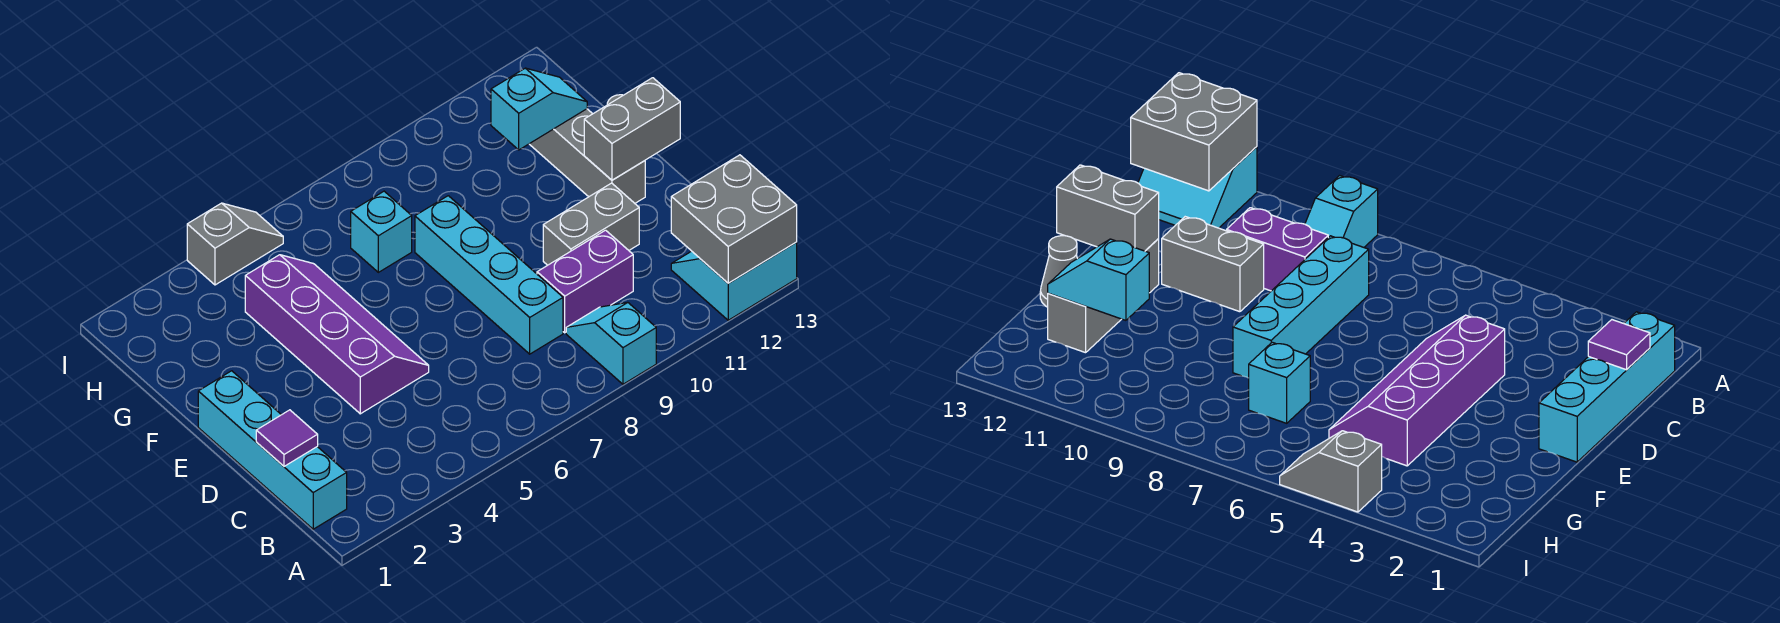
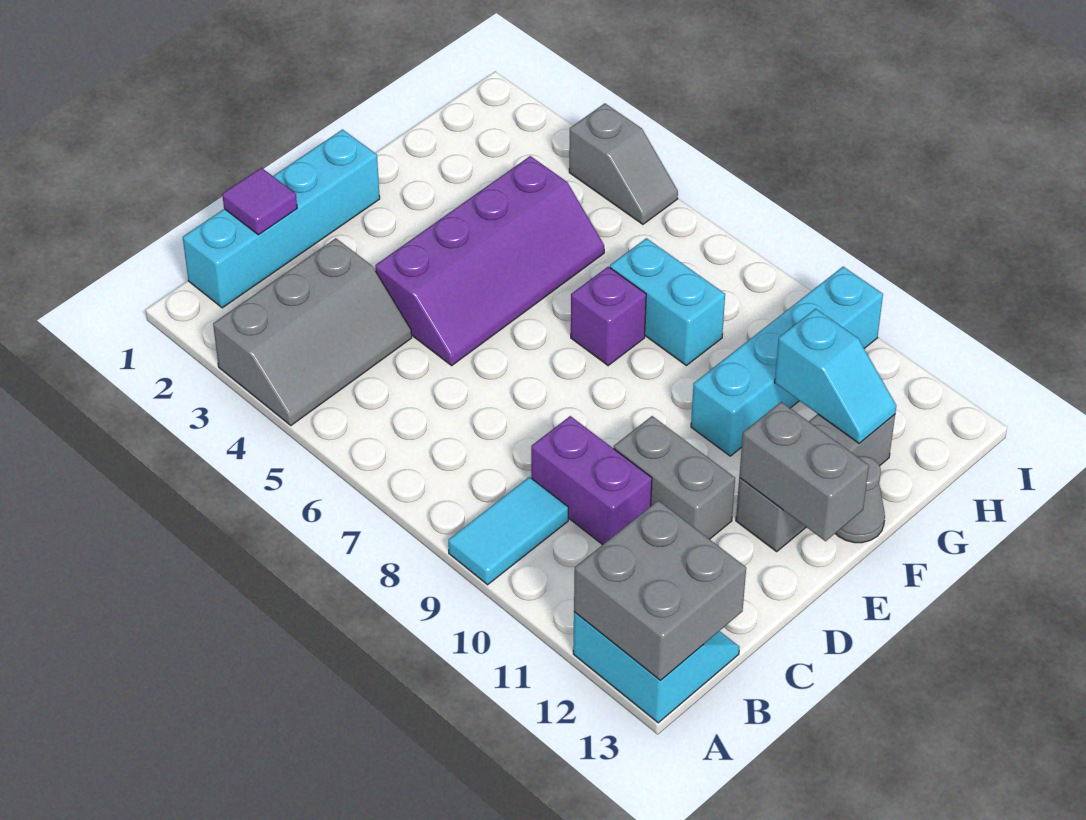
none -> grey 2x3 slope [213,238,412,425]
cyan 1x2 slope [566,302,656,384] -> cyan 1x2 tile [448,477,568,585]
cyan 1x4 brick [415,196,563,354] -> cyan 1x4 brick moved to [691,267,883,456]
none -> purple 1x1 brick [571,267,646,366]
cyan 1x1 brick [351,191,412,272] -> cyan 1x2 brick [610,238,725,366]

